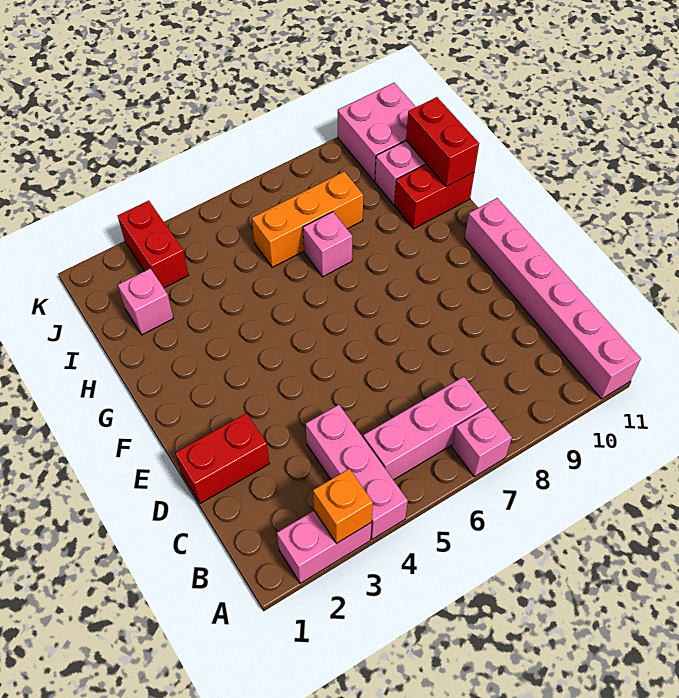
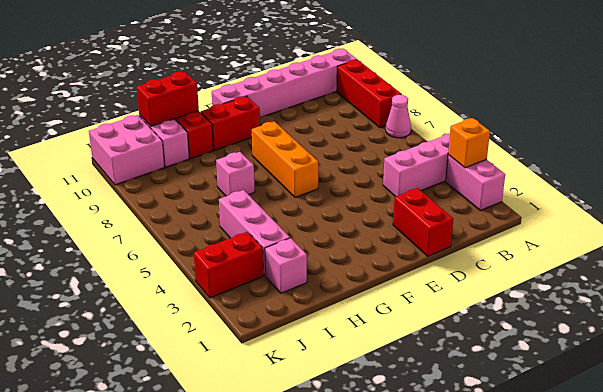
pink 1x1 brick [452,407,512,477] -> pink 1x1 cone [386,95,411,138]
none -> red 1x3 brick [337,60,402,128]
pink 1x3 brick [363,377,487,480] -> pink 1x3 brick moved to [219,190,290,276]
none -> red 1x2 brick [201,96,260,150]
orange 1x3 brick [252,172,363,267] -> orange 1x3 brick moved to [252,121,318,197]

